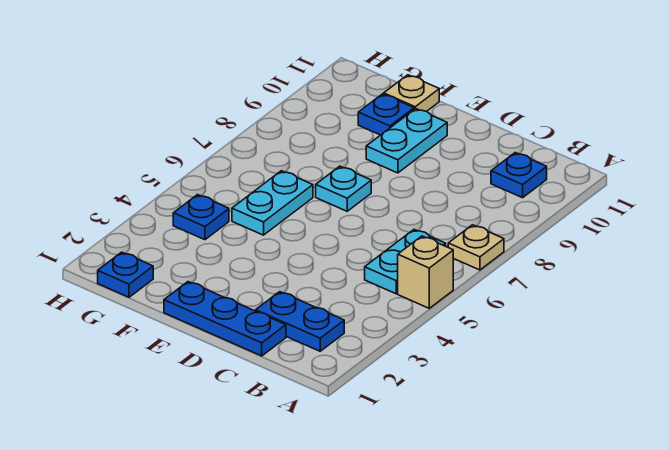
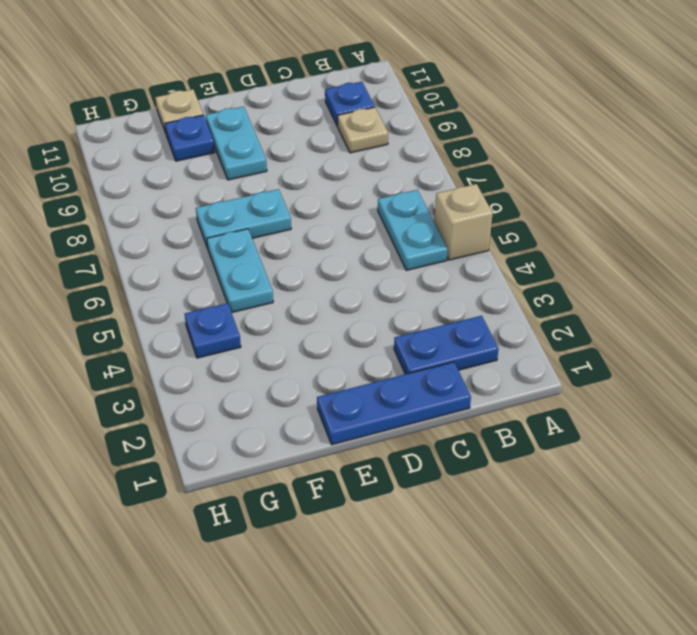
tan 1x1 plate [448,225,504,270] -> tan 1x1 plate moved to [338,107,388,153]
cyan 1x1 plate [316,166,371,211] -> cyan 1x2 plate [196,189,291,248]
blue 1x1 plate [98,252,153,297] -> none

